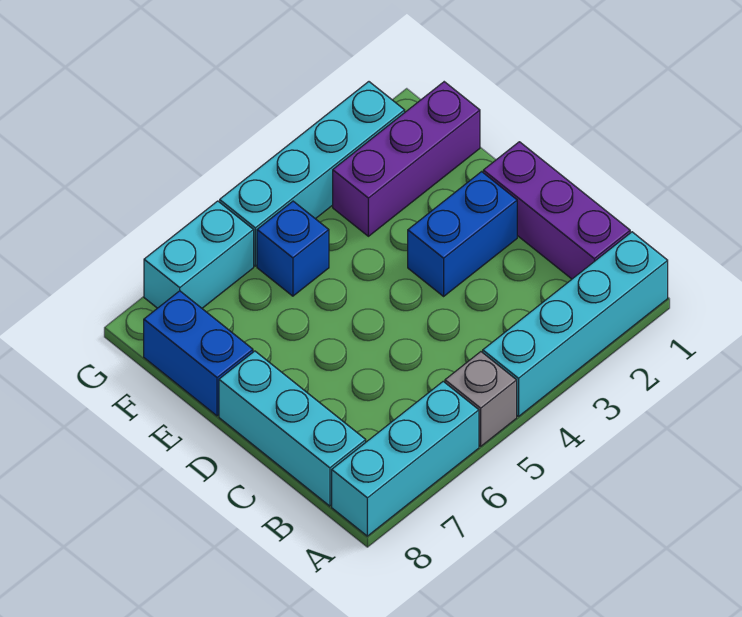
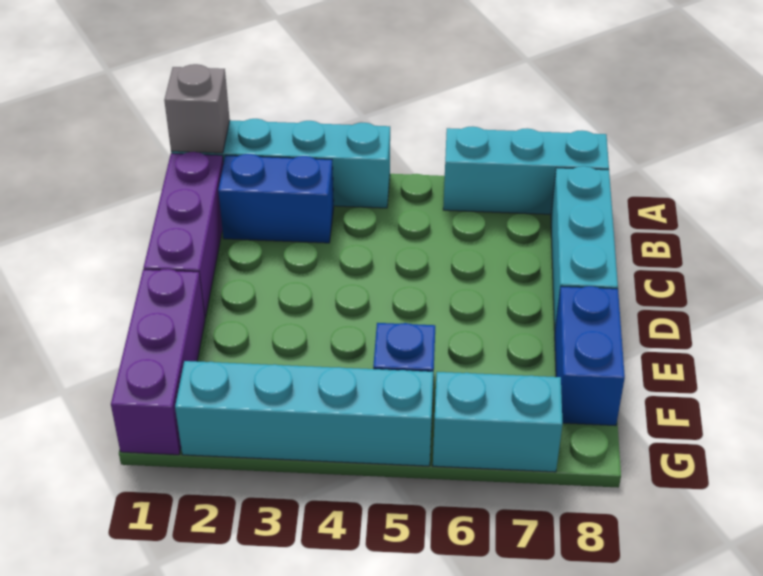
grey 1x1 brick [445,352,517,446] -> grey 1x1 brick moved to [164,64,230,153]
blue 1x2 brick [408,172,517,296] -> blue 1x2 brick moved to [218,154,334,243]
purple 1x3 brick [333,82,480,236] -> purple 1x3 brick turned to [111,269,205,455]

